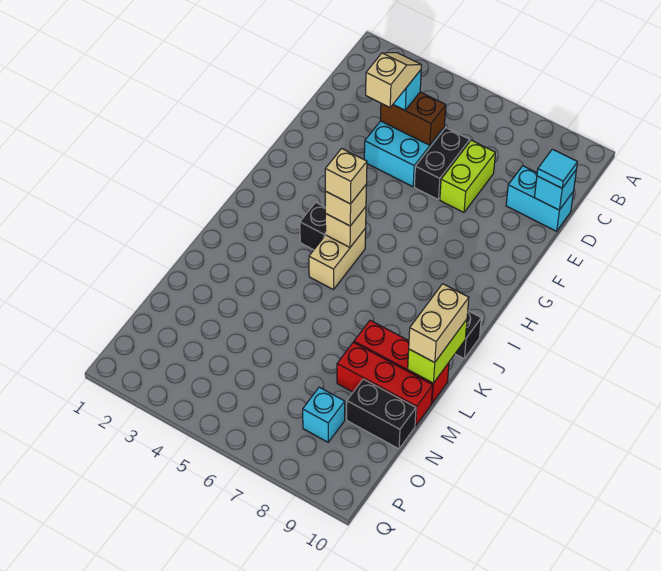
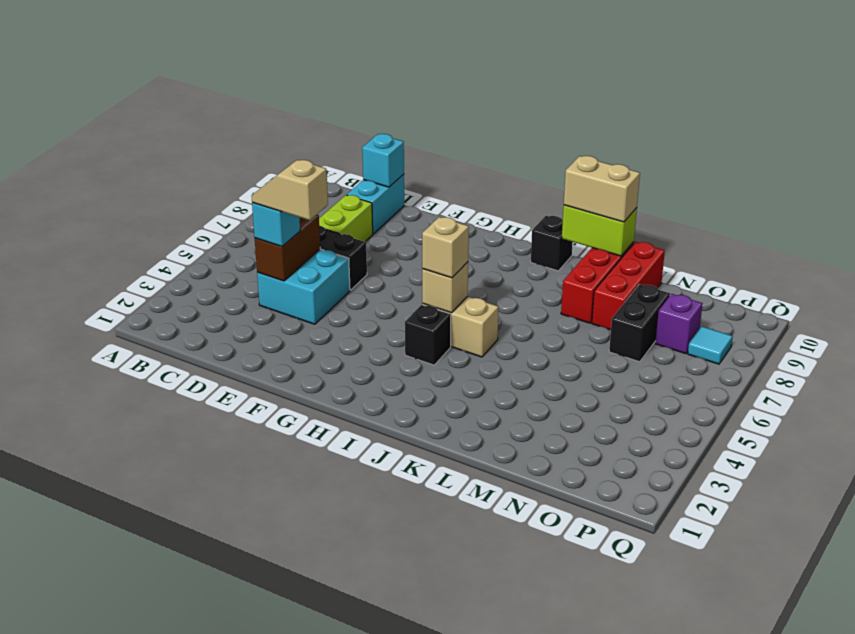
lime 1x2 brick [440,140,495,212] -> lime 1x2 brick turned to [319,195,373,242]
cyan 1x1 tile [537,149,578,188] -> cyan 1x1 tile moved to [688,326,733,364]
tan 1x1 brick [325,148,367,204] -> none
black 1x2 brick [347,379,416,449] -> black 1x2 brick moved to [609,284,670,362]
cyan 1x1 brick [303,387,345,442] -> purple 1x1 brick [655,294,703,354]

